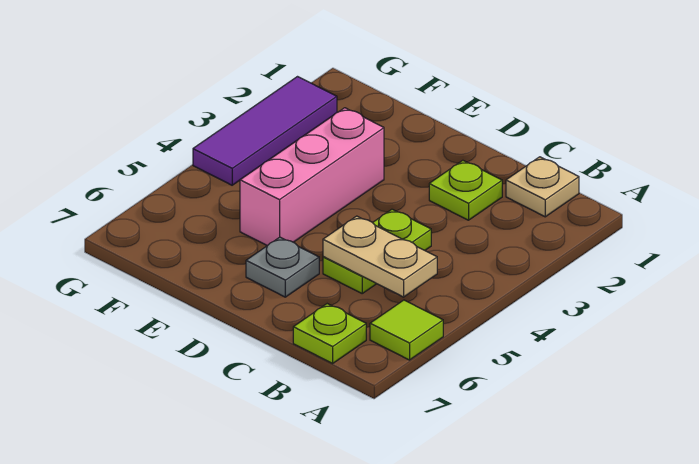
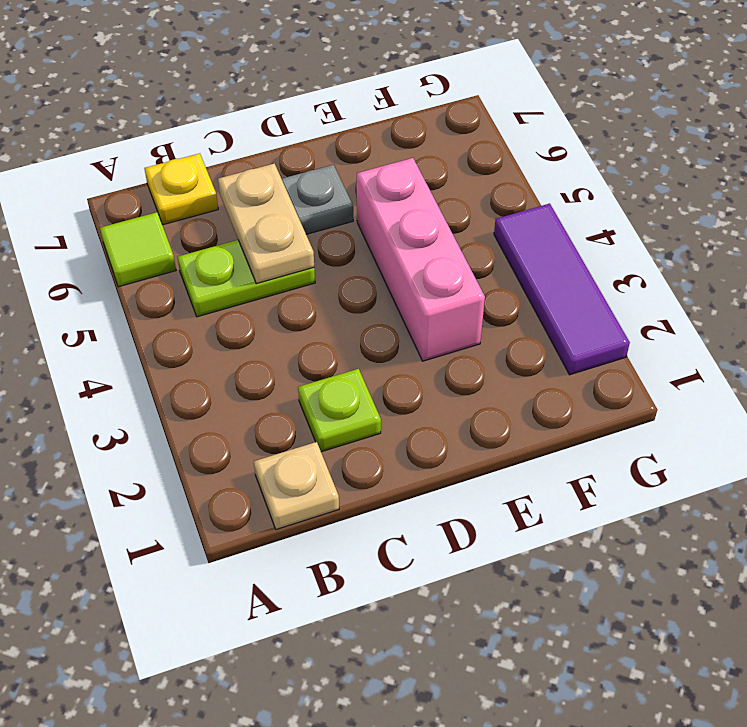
tan 1x2 plate [323,216,437,297] -> tan 1x2 plate turned to [218,163,314,284]
lime 1x1 plate [293,304,366,363] -> yellow 1x1 plate [144,153,218,225]
lime 1x2 plate [323,209,431,293] -> lime 1x2 plate turned to [178,240,315,317]

